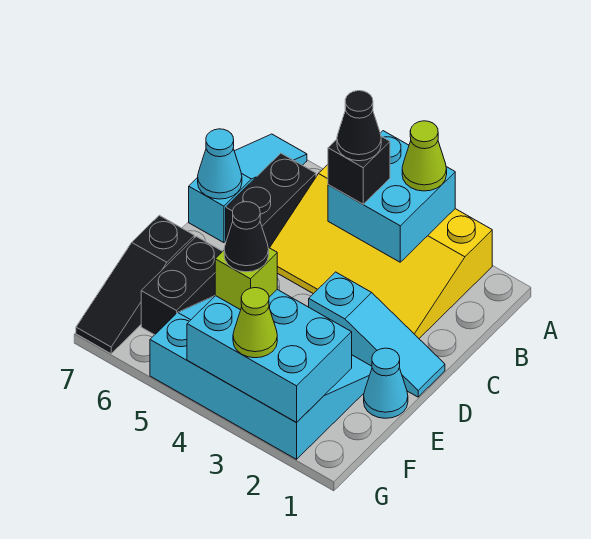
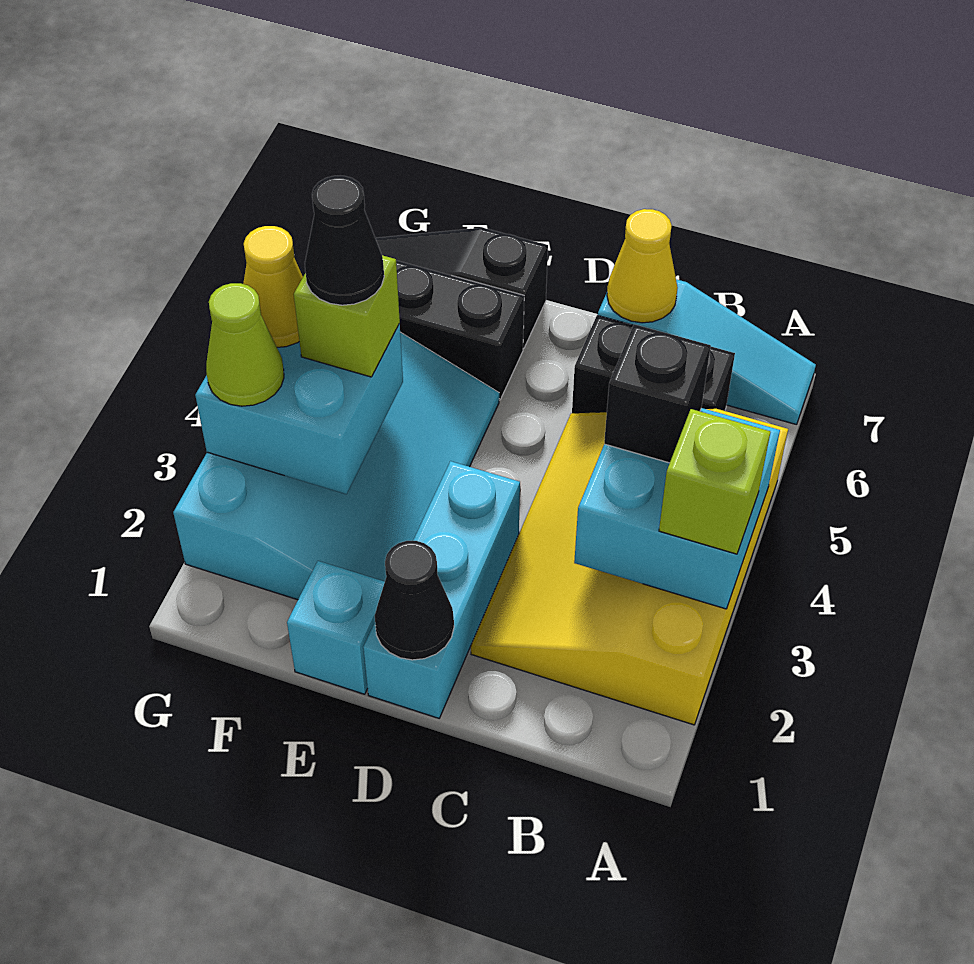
lime 1x1 cone [402,121,447,191] -> lime 1x1 brick [659,409,770,554]
black 1x1 cone [337,91,381,161] -> black 1x1 cone moved to [375,541,454,660]
cyan 1x1 cone [198,129,242,199] -> yellow 1x1 cone [607,209,678,323]
cyan 1x3 slope [309,272,445,397] -> cyan 1x3 brick [363,461,520,718]
cyan 1x1 cone [364,348,408,418] -> cyan 1x1 brick [287,561,385,694]
cyan 2x3 brick [187,290,352,423] -> cyan 2x2 brick [195,324,403,494]
none -> yellow 1x1 cone [243,226,303,347]

